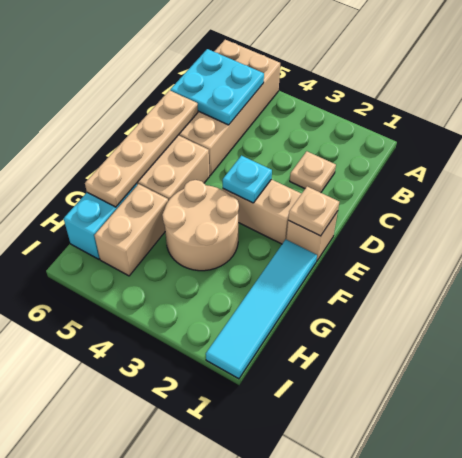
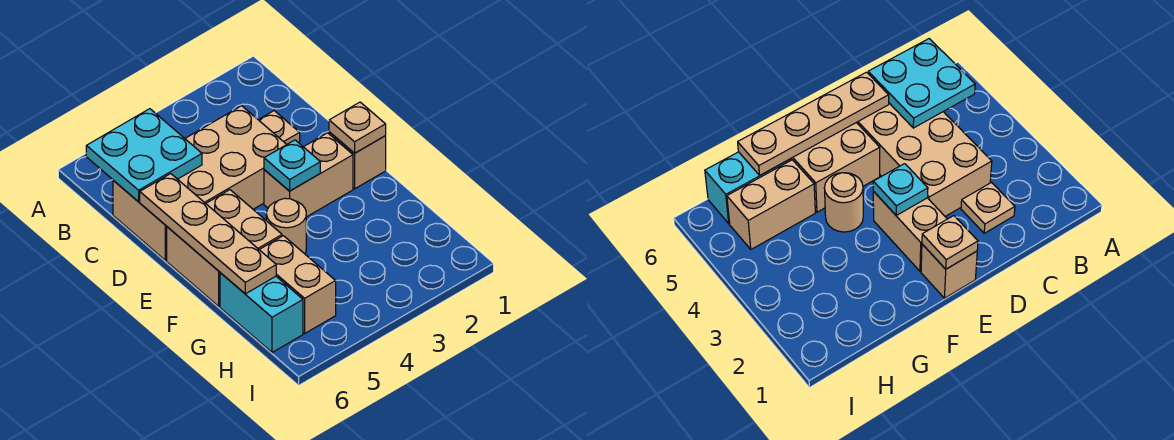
tan 2x4 brick [179,40,280,175] -> tan 2x4 brick turned to [113,106,287,260]
cyan 1x4 tile [206,240,317,379] -> none
tan 2x2 round brick [162,180,239,271] -> tan 1x1 round brick [266,198,306,254]

